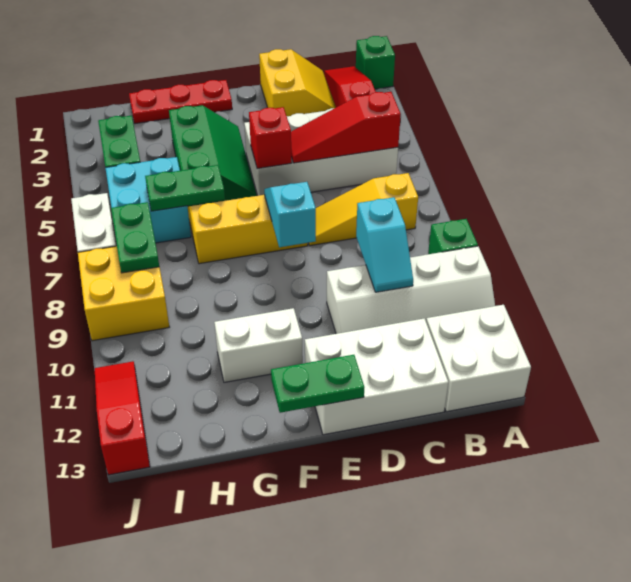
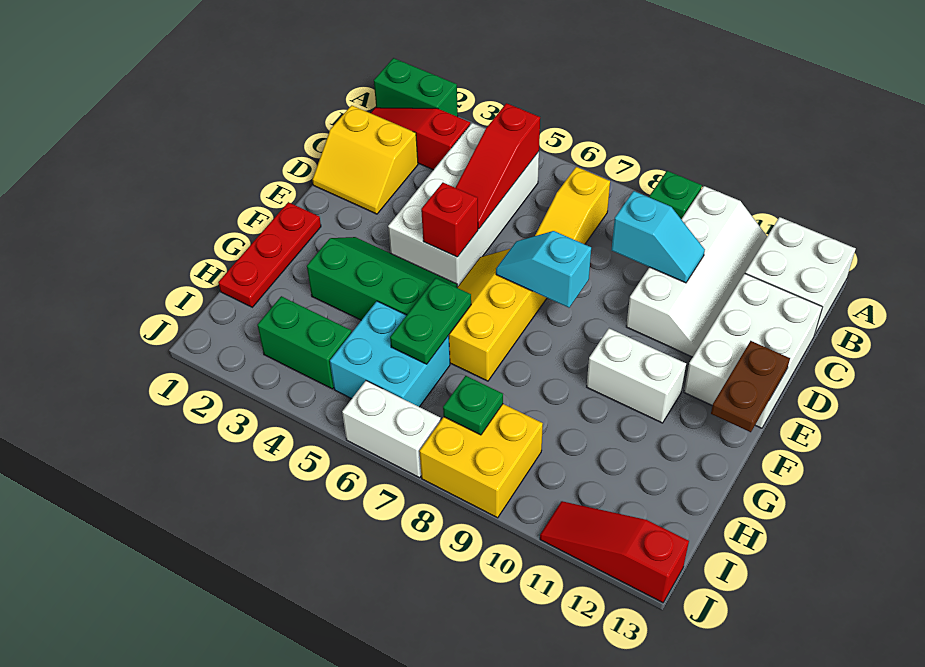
green 1x1 brick [356,36,395,89] -> green 1x2 brick [374,58,458,117]
yellow 2x2 slope [259,49,336,116] -> yellow 2x2 slope turned to [313,105,418,214]
green 1x2 plate [271,355,364,413] -> brown 1x2 plate [711,341,790,432]
white 1x2 brick [214,308,303,382] -> white 1x2 brick turned to [587,328,686,423]
green 1x2 plate [111,202,159,273] -> green 1x1 plate [443,376,503,435]

